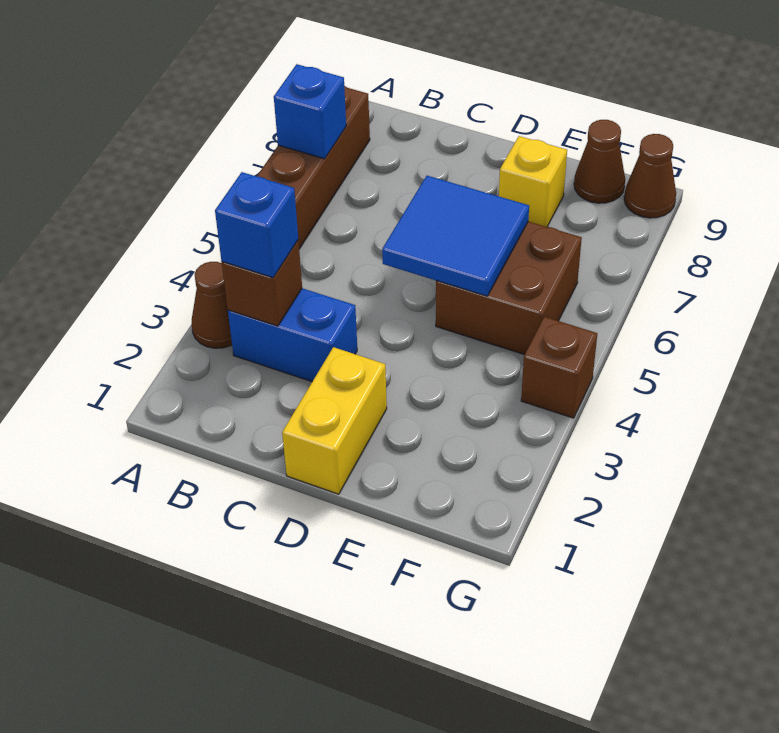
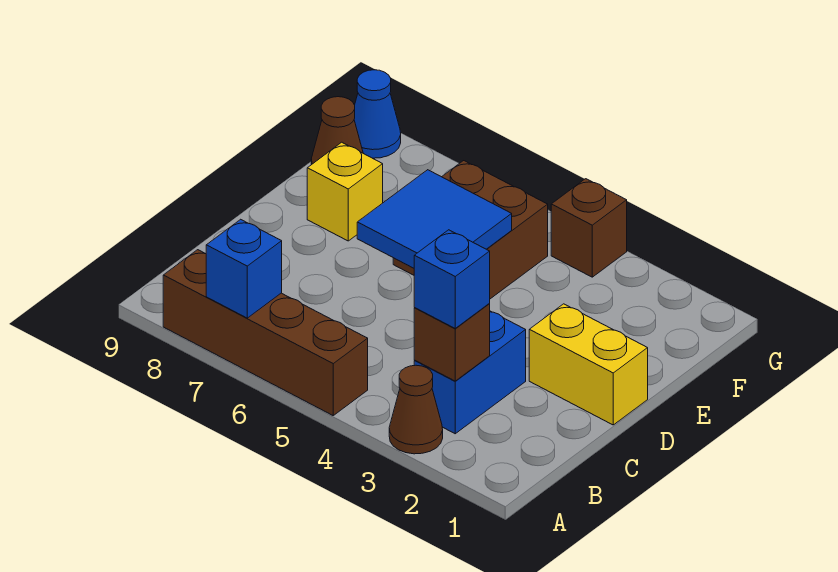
brown 1x1 cone [624,134,676,218] -> blue 1x1 cone [354,70,401,158]

